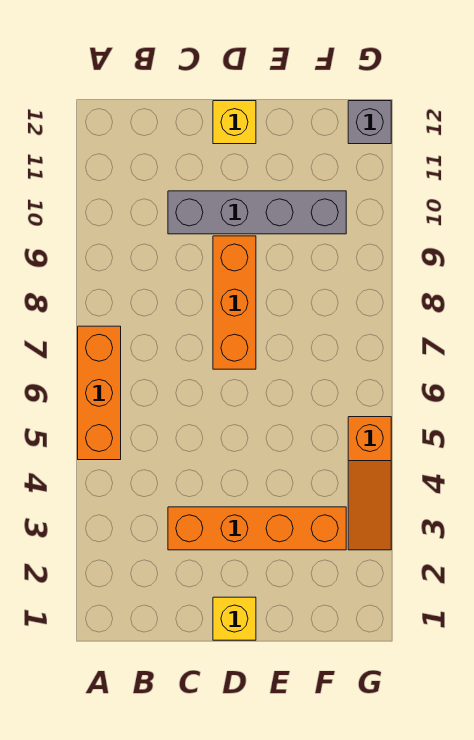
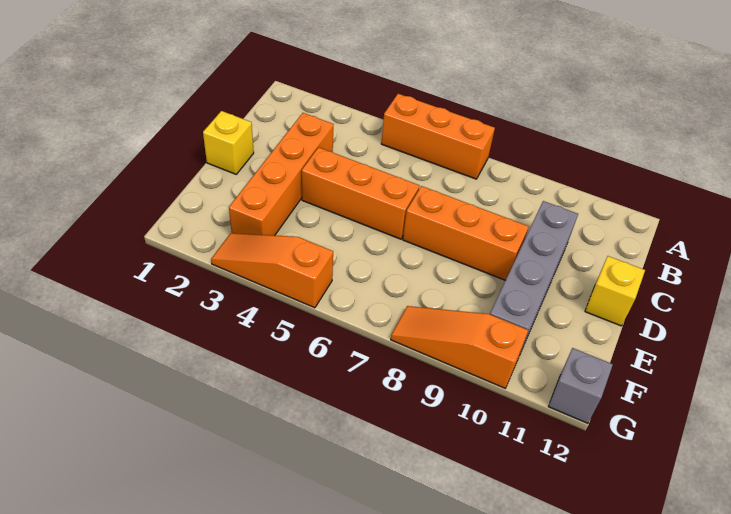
none -> orange 1x3 brick [302,147,419,239]
none -> orange 1x3 slope [391,306,528,388]

